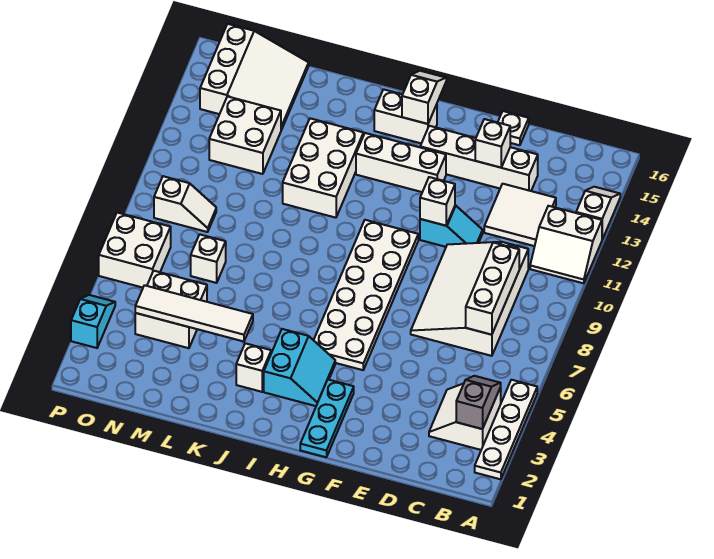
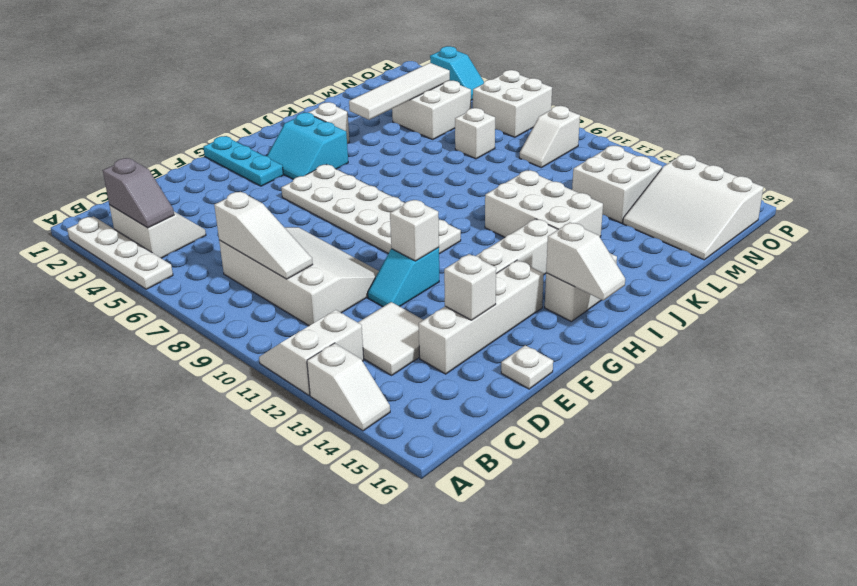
white 1x3 brick [466,243,519,335] -> white 1x3 slope [214,192,313,279]

